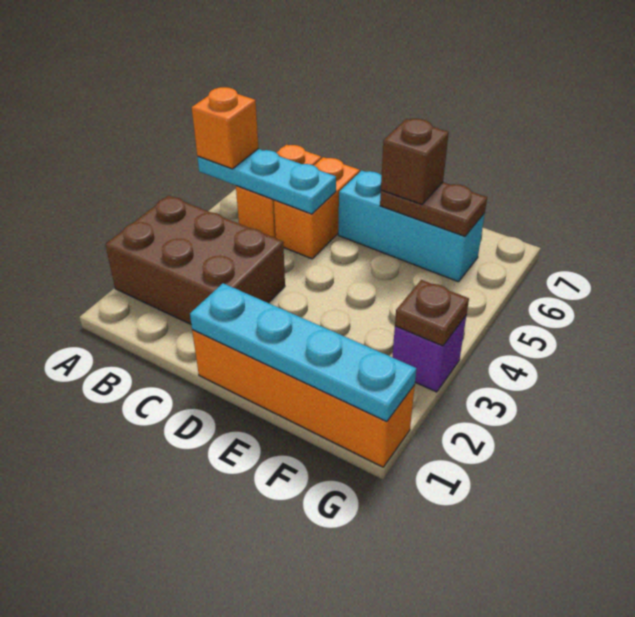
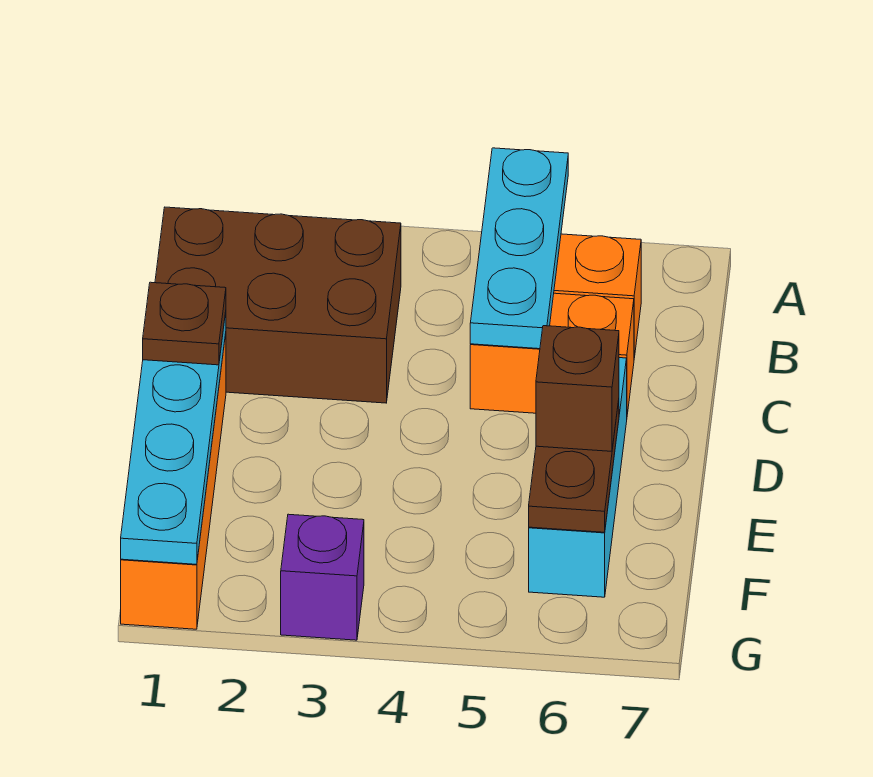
brown 2x3 brick [105,196,285,324] -> brown 2x3 brick turned to [155,207,401,403]
orange 1x1 brick [192,87,258,169] -> none
brown 1x1 plate [395,280,469,346] -> brown 1x1 plate moved to [143,282,226,365]

